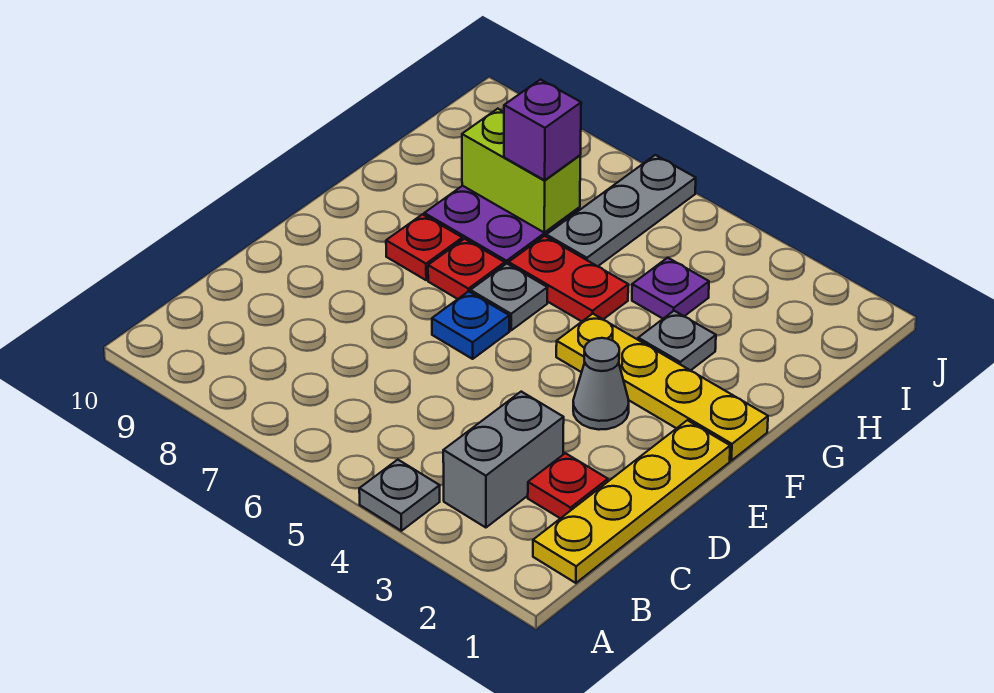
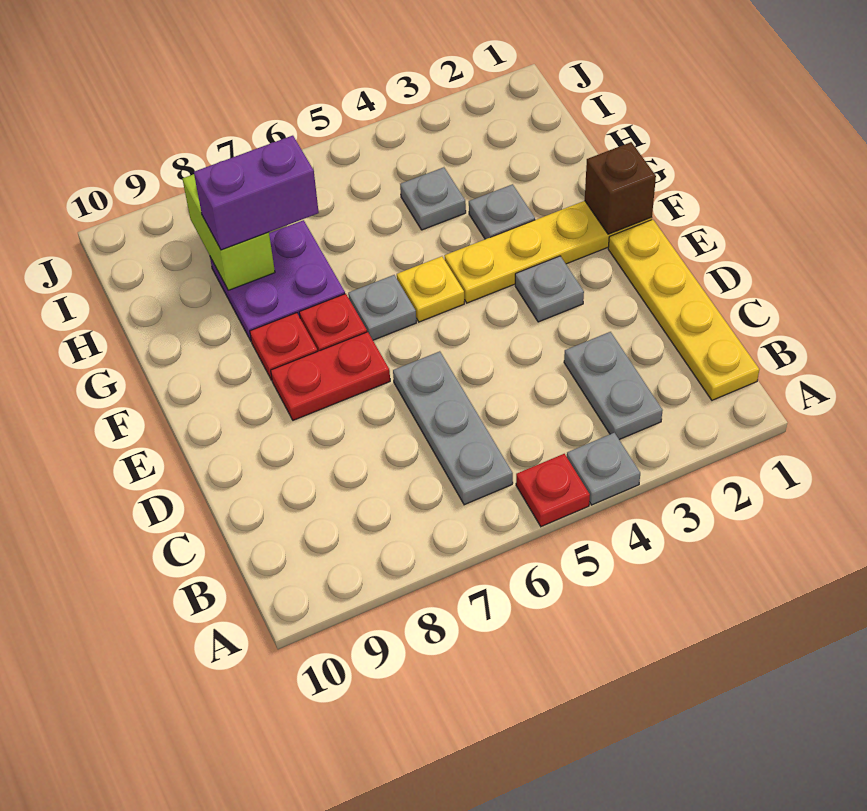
grey 1x2 brick [443,392,564,528] -> grey 1x2 plate [564,332,663,440]
red 1x1 plate [528,453,608,519] -> red 1x1 plate moved to [516,454,590,527]
grey 1x1 cone [573,338,629,430] -> grey 1x1 plate [515,256,584,322]
blue 1x1 plate [432,291,509,359] -> none
none -> brown 1x1 brick [585,142,656,234]
none -> yellow 1x1 plate [397,256,464,322]
red 1x2 plate [509,236,628,321] -> red 1x2 plate moved to [271,332,390,420]
purple 1x1 plate [632,258,709,319] -> grey 1x1 plate [400,167,466,230]
grey 1x3 plate [546,155,696,266] -> grey 1x3 plate moved to [393,351,513,505]
lime 1x2 brick [462,109,580,232] -> lime 1x2 brick turned to [183,174,275,290]
purple 1x1 brick [504,79,581,180] -> purple 1x2 brick [194,136,319,250]

